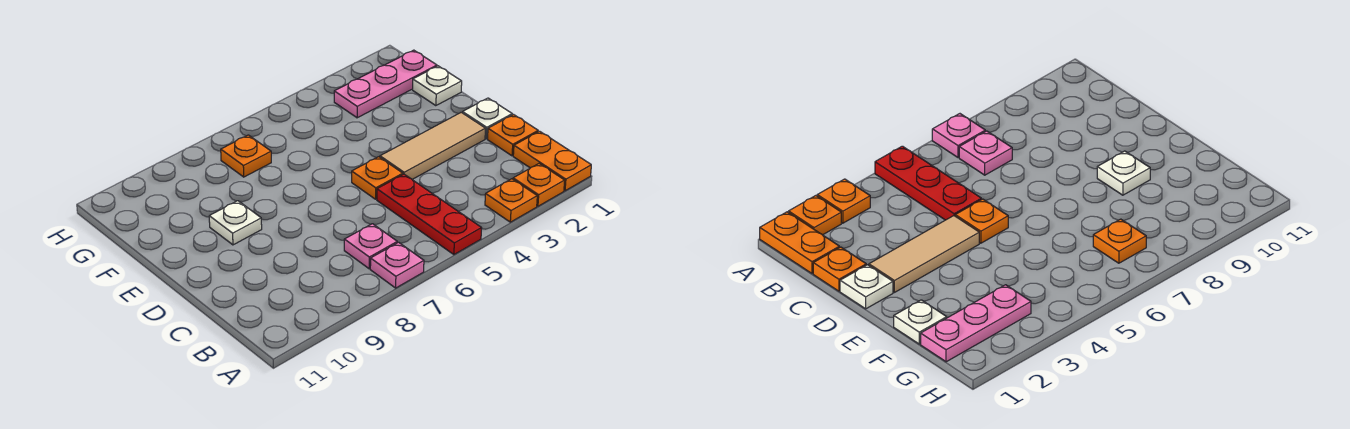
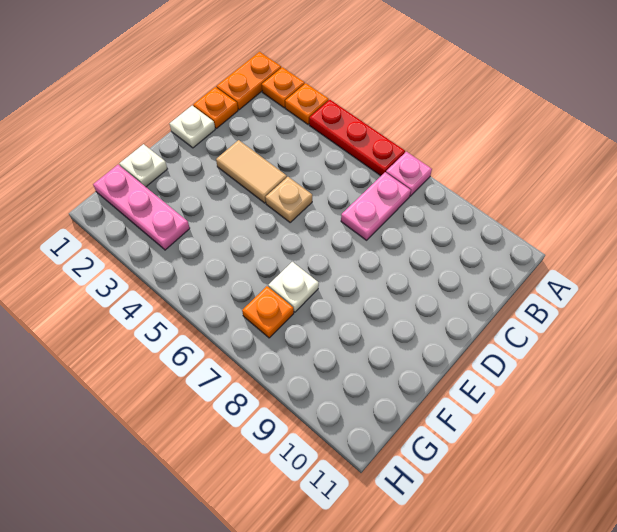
red 1x3 plate [377,174,482,255] -> red 1x3 plate turned to [309,100,405,176]
pink 1x1 plate [344,224,397,269] -> pink 1x2 plate [341,172,411,240]
tan 1x3 tile [380,112,485,179] -> tan 1x2 tile [216,140,287,203]
orange 1x1 plate [352,157,403,199] -> tan 1x1 plate [265,177,312,222]
white 1x1 plate [209,201,262,245] -> white 1x1 plate moved to [268,262,319,312]

